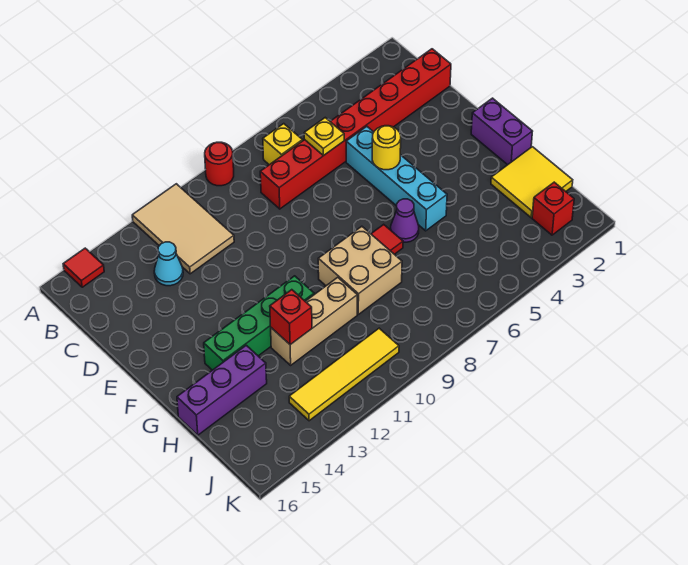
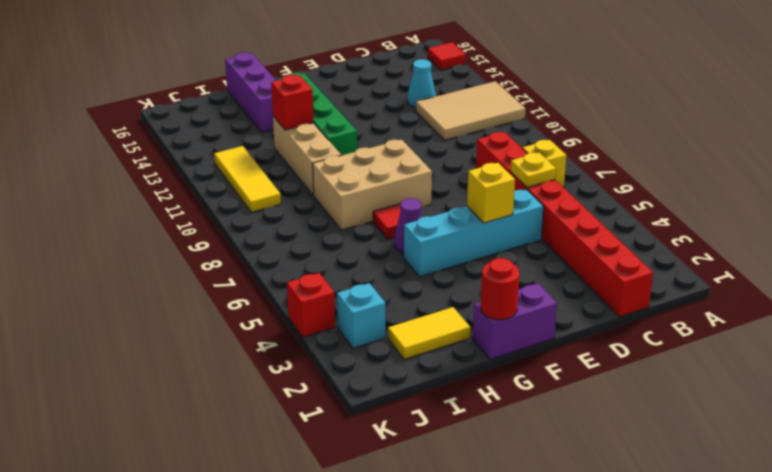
red 1x1 round brick [205,142,234,186] -> red 1x1 round brick moved to [481,258,519,320]
yellow 1x1 round brick [372,126,401,170] -> yellow 1x1 brick [467,163,515,223]
tan 2x2 brick [318,226,402,314] -> tan 2x3 brick [313,139,432,230]
yellow 2x2 tile [491,147,573,218] -> yellow 1x2 tile [388,307,470,359]
red 1x1 brick [532,182,574,235] -> red 1x1 brick moved to [287,273,335,337]
none -> cyan 1x1 brick [337,283,385,348]
yellow 1x4 tile [289,328,399,421] -> yellow 1x3 tile [214,146,281,212]

